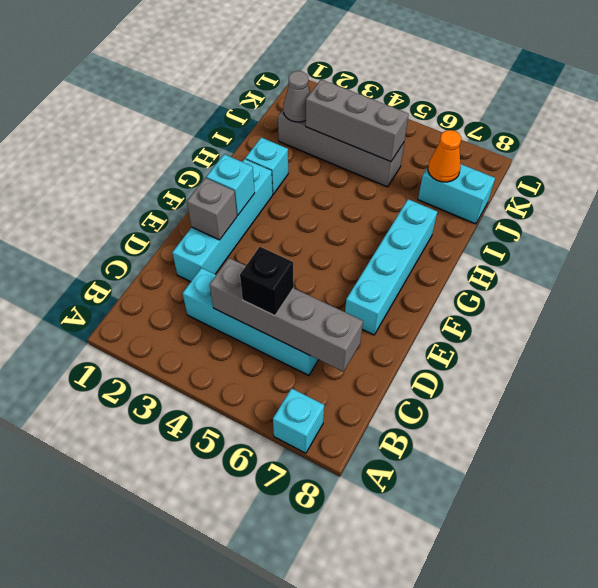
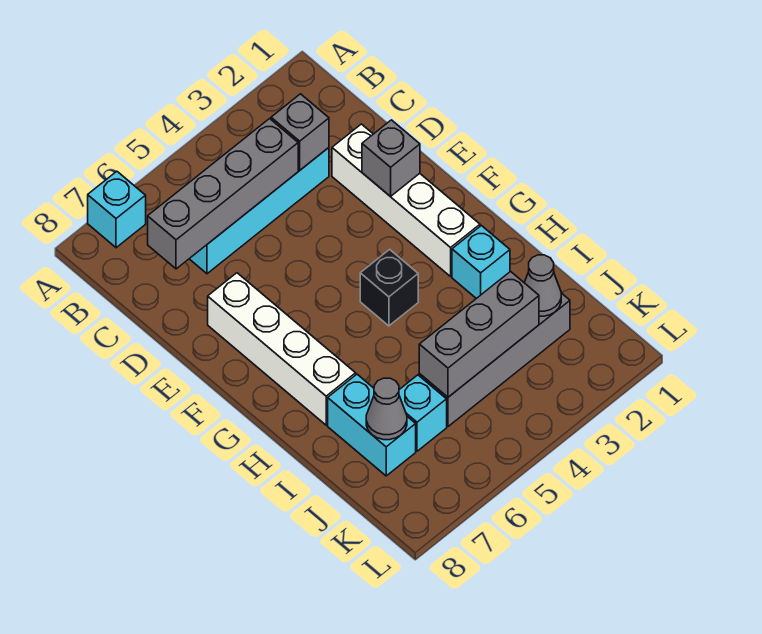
none -> grey 1x1 brick [271,94,329,170]
black 1x1 brick [240,247,294,316] -> black 1x1 brick moved to [360,249,418,326]
cyan 1x4 brick [172,159,273,282] -> white 1x4 brick [332,124,480,276]
cyan 1x4 brick [345,199,437,335] -> white 1x4 brick [208,273,356,425]
cyan 1x1 brick [206,154,255,215] -> cyan 1x1 brick moved to [399,375,447,451]
cyan 1x2 brick [418,164,495,224] -> cyan 1x2 brick turned to [328,374,416,476]
orange 1x1 cone [428,130,461,182] -> grey 1x1 cone [366,378,407,440]

